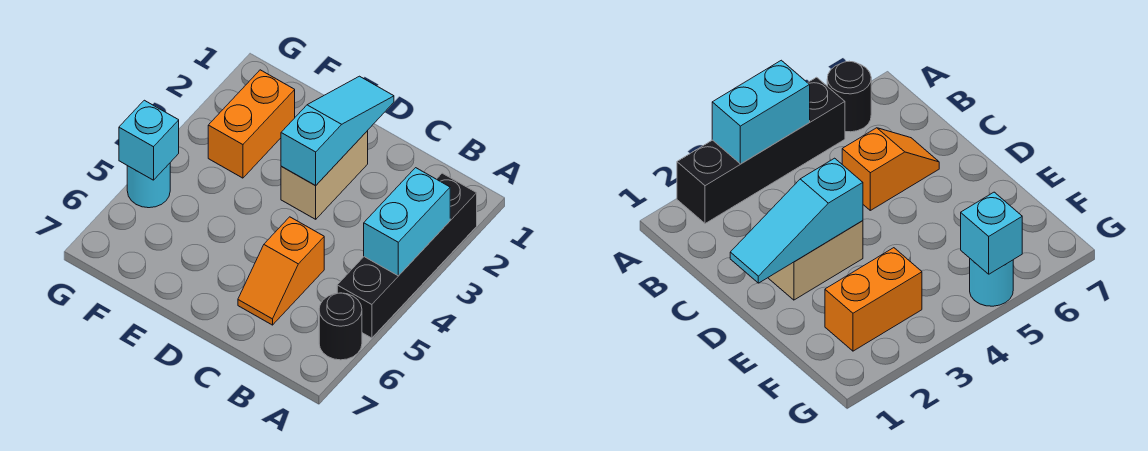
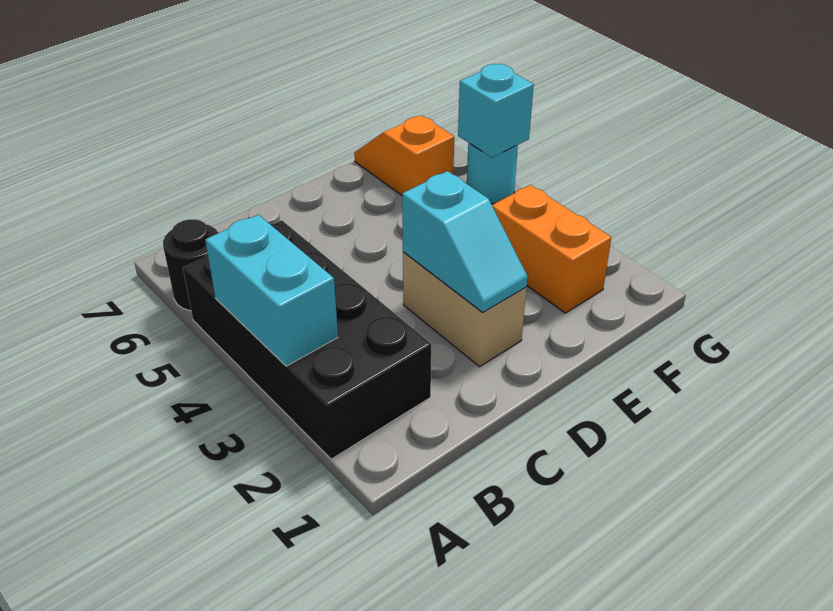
black 1x4 brick [337,173,477,338] -> black 2x4 brick [183,220,431,459]
orange 1x2 slope [238,217,324,325] -> orange 1x2 slope moved to [354,115,454,195]
cyan 1x3 slope [281,76,394,186] -> cyan 1x2 slope [402,171,528,312]

